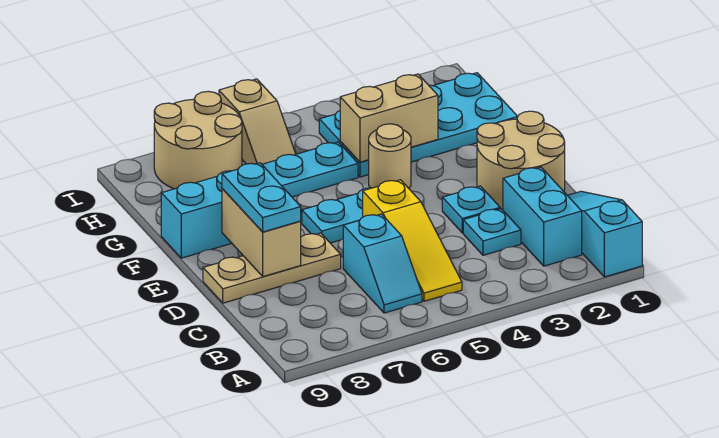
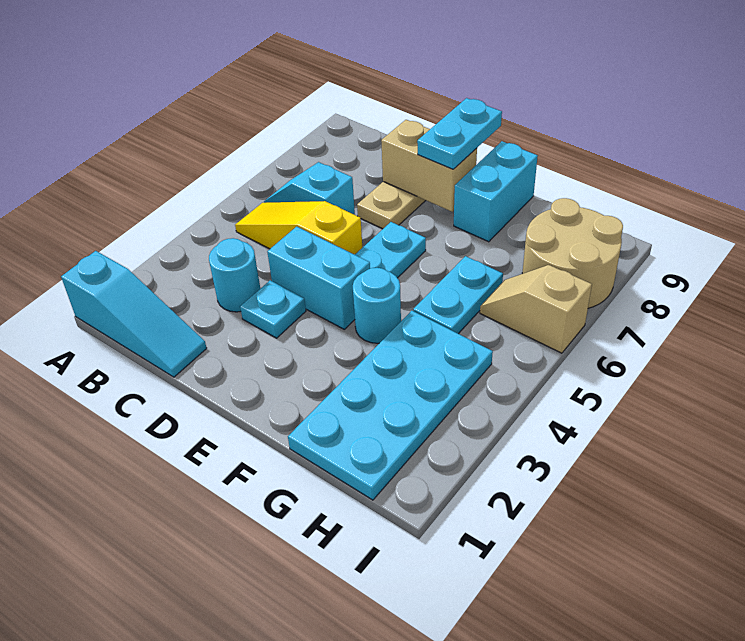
cyan 1x2 brick [503,167,582,266] -> cyan 1x2 brick moved to [267,227,370,329]
cyan 1x1 plate [463,209,521,255] -> cyan 1x1 round brick [209,238,260,312]
tan 2x2 round brick [477,111,565,210] -> none
cyan 1x2 plate [222,163,301,232] -> cyan 1x2 plate turned to [417,98,502,169]
tan 1x1 round brick [369,124,411,188] -> cyan 1x1 round brick [353,268,401,343]
tan 1x2 brick [340,74,438,162] -> none

